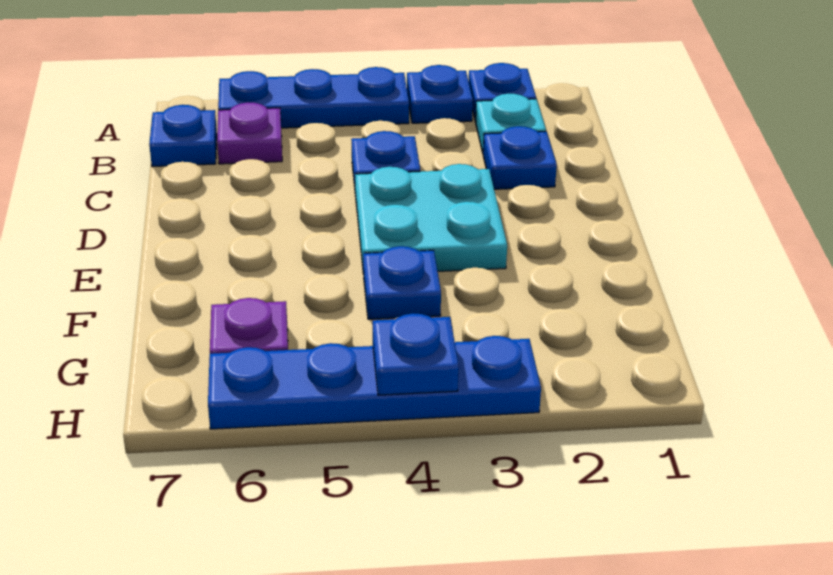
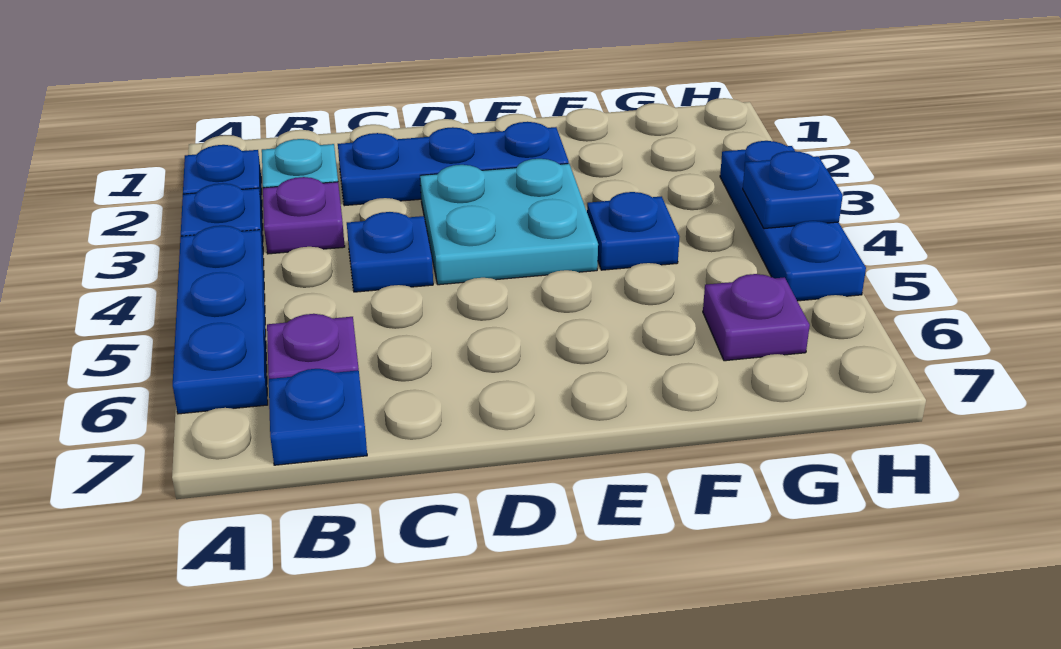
none -> purple 1x1 plate [263,177,345,254]
blue 1x1 plate [483,126,557,189] -> blue 1x3 plate [338,122,569,206]
blue 1x4 plate [208,336,541,429] -> blue 1x3 plate [720,141,866,301]

